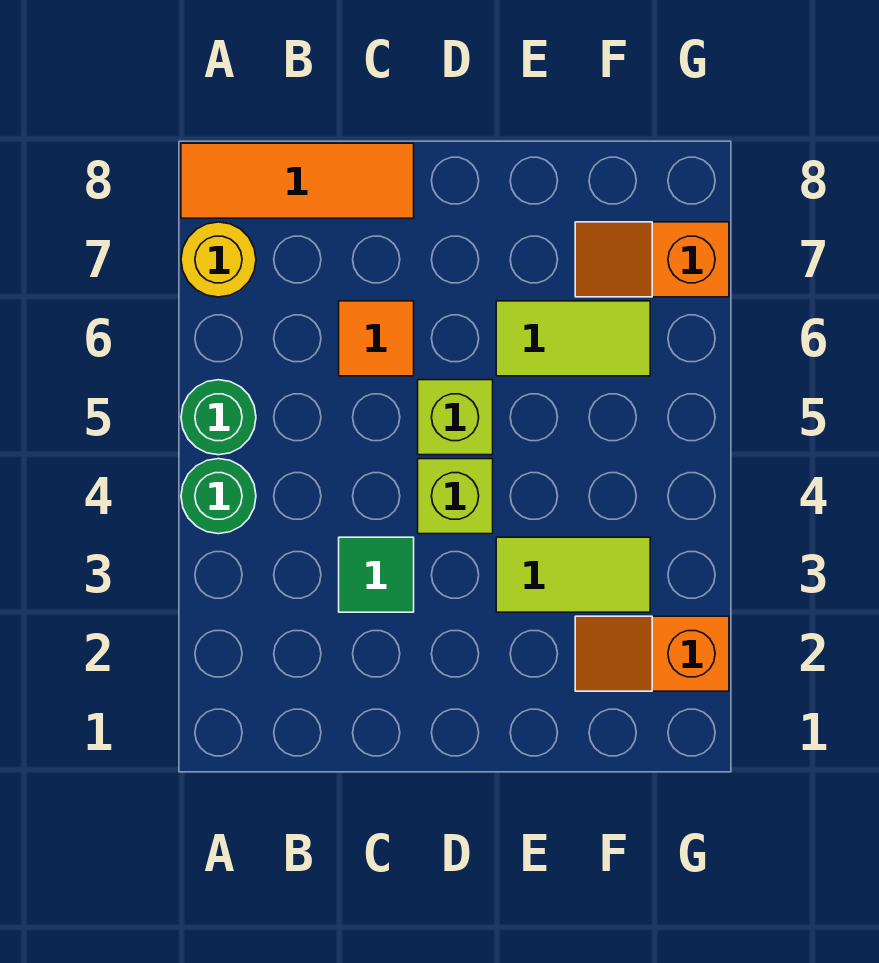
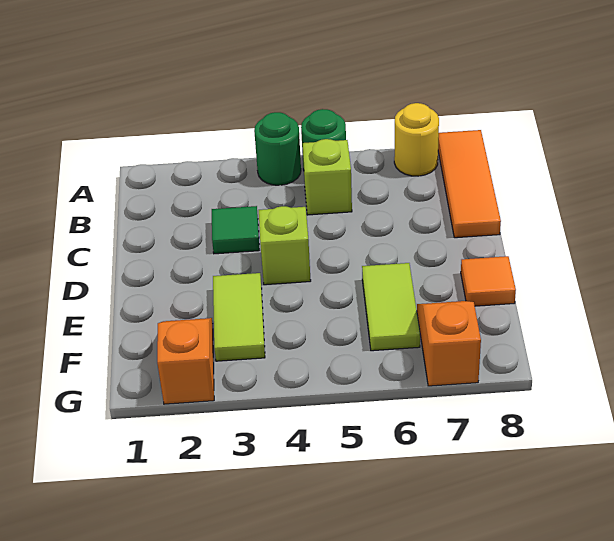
orange 1x1 tile [339,301,414,376] -> orange 1x1 tile moved to [461,256,516,306]
lime 1x1 brick [418,380,493,455] -> lime 1x1 brick moved to [303,139,352,215]

